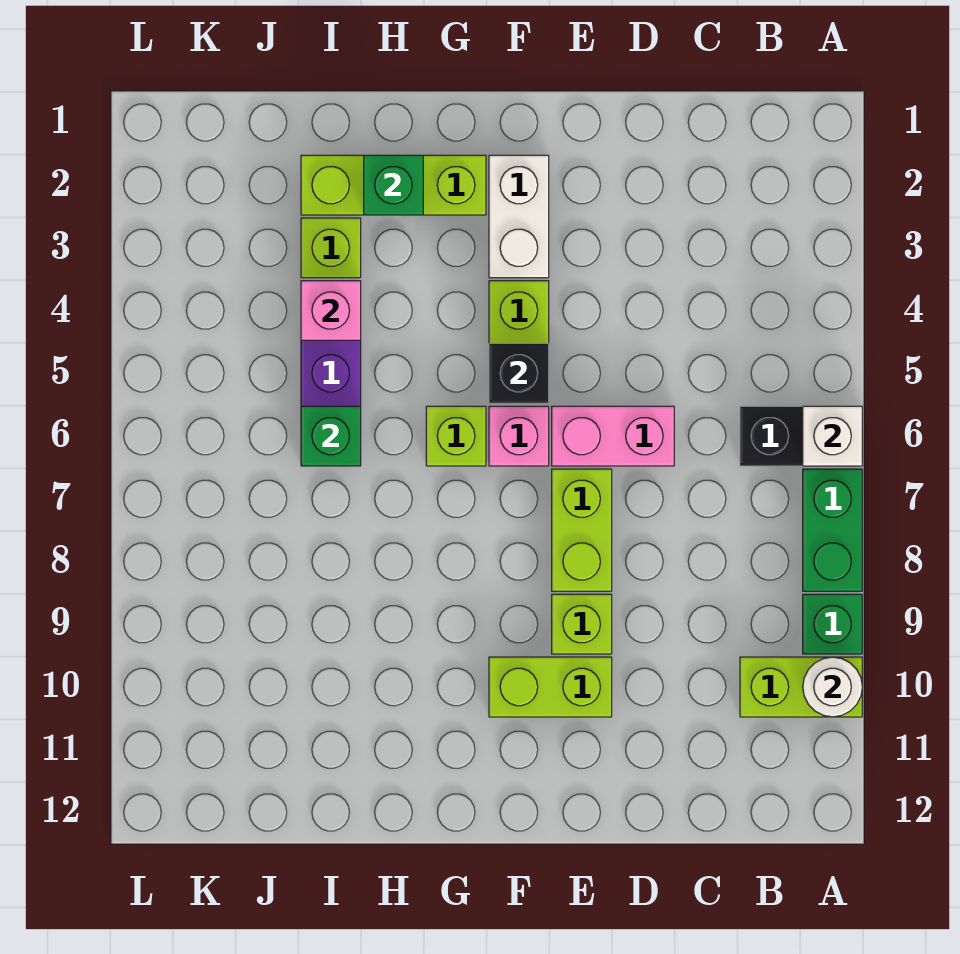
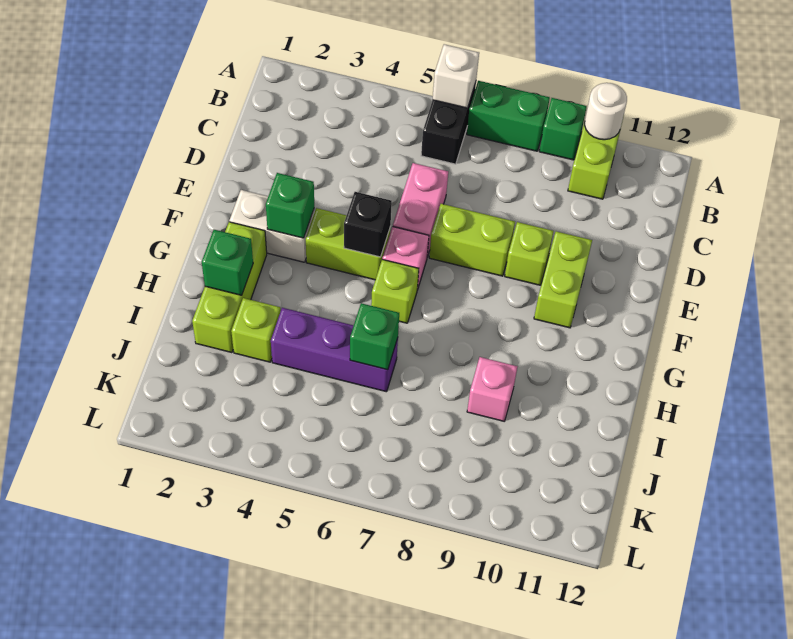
none -> green 1x1 brick [266,173,314,238]
pink 1x1 brick [301,281,361,340] -> pink 1x1 brick moved to [467,357,517,421]

